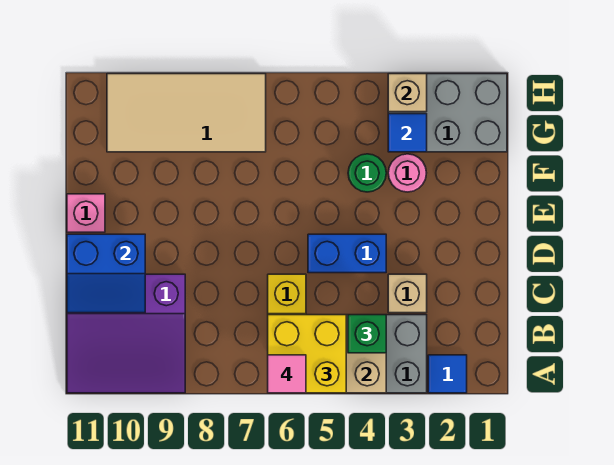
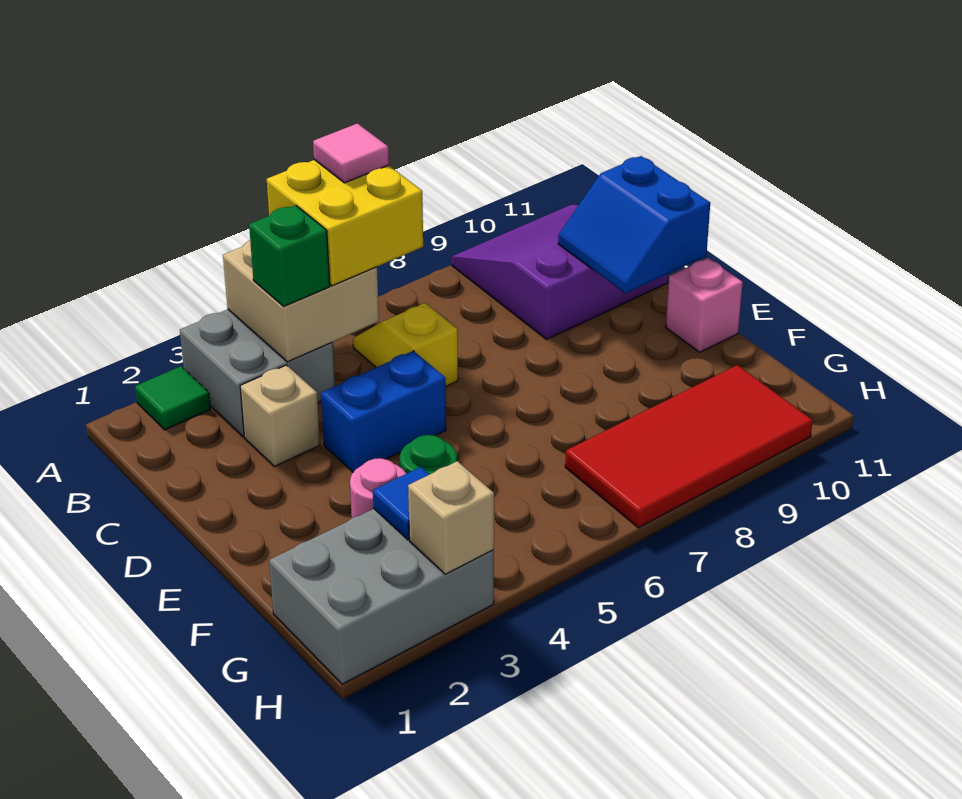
blue 1x1 tile [428,355,467,393] -> green 1x1 tile [135,366,211,430]
blue 2x2 slope [67,234,145,313] -> blue 2x2 slope turned to [558,156,710,293]
tan 2x4 tile [107,74,266,152] -> red 2x4 tile [565,365,813,528]

